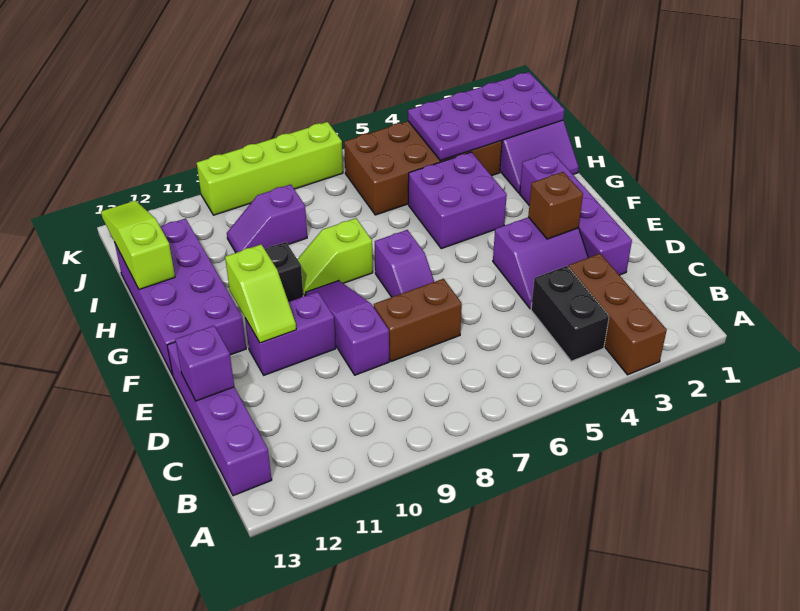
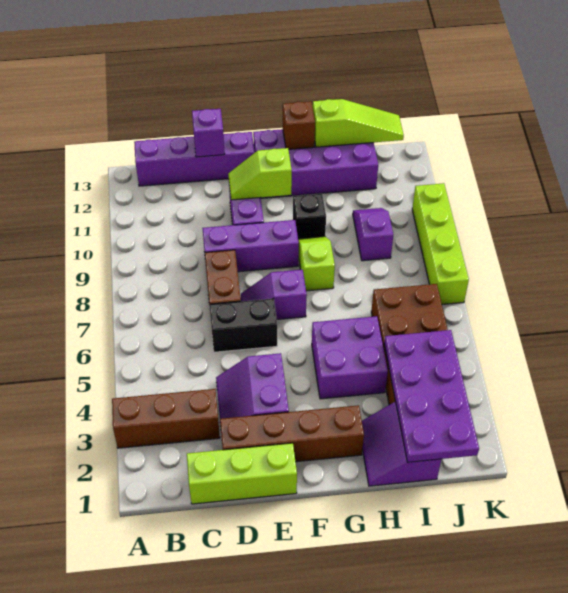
black 1x2 brick [531,266,609,361] -> black 1x2 brick moved to [209,298,277,352]
none -> lime 1x3 brick [187,443,297,504]
purple 1x4 brick [520,152,632,275] -> brown 1x4 brick [220,405,364,462]
purple 1x3 slope [306,281,389,375] -> purple 1x3 brick [202,220,299,272]
brown 1x1 brick [528,172,583,239] -> brown 1x1 brick moved to [283,101,315,149]

